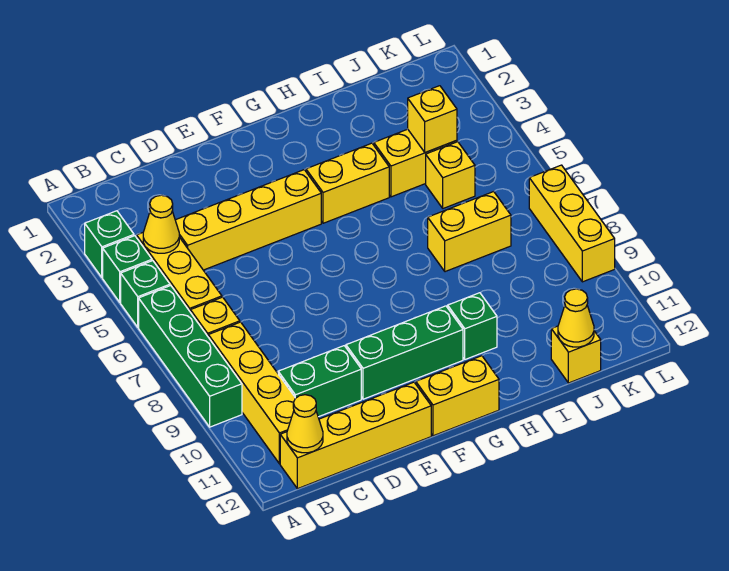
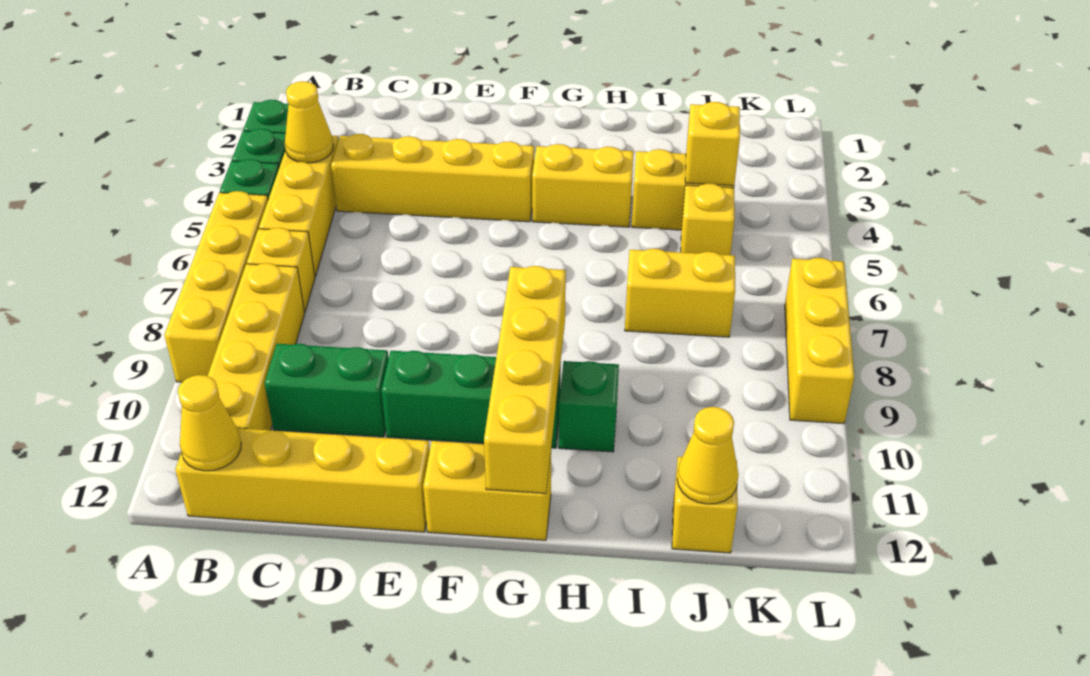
green 1x4 brick [139,286,242,427] -> yellow 1x4 brick [164,191,268,382]
none -> yellow 1x4 brick [484,266,566,493]

